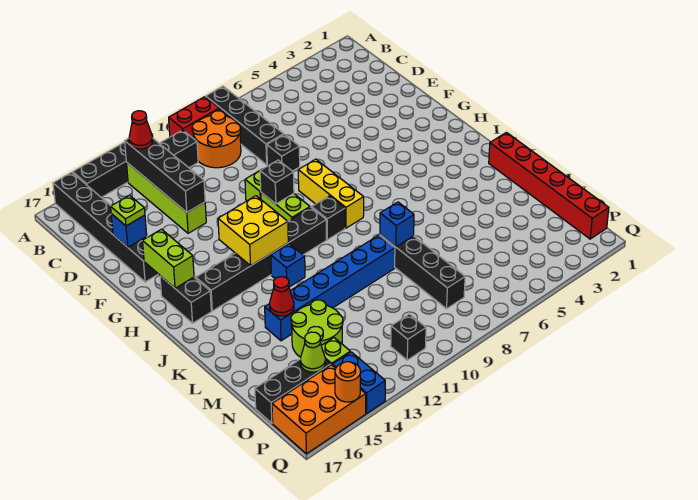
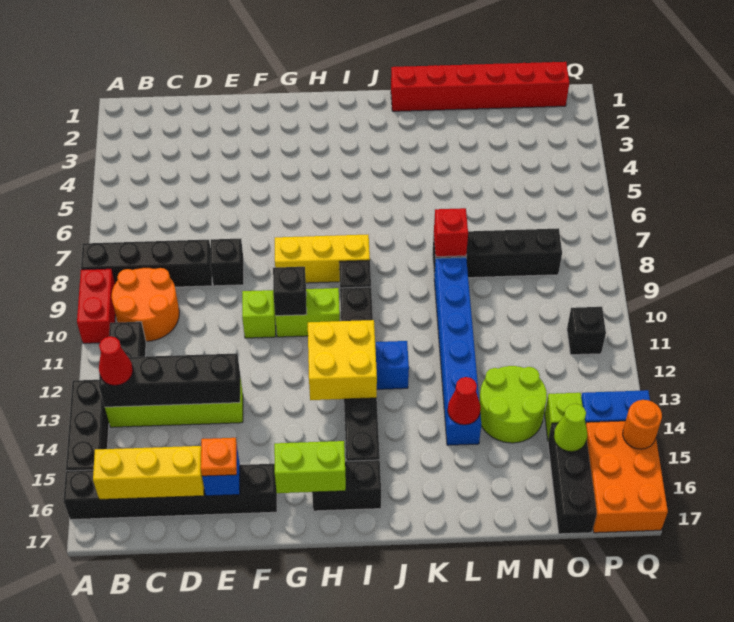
none -> yellow 1x3 brick [93,446,204,500]
lime 1x1 plate [111,195,145,226] -> orange 1x1 plate [201,438,237,476]
blue 1x1 brick [380,202,414,247] -> red 1x1 brick [434,208,468,257]

